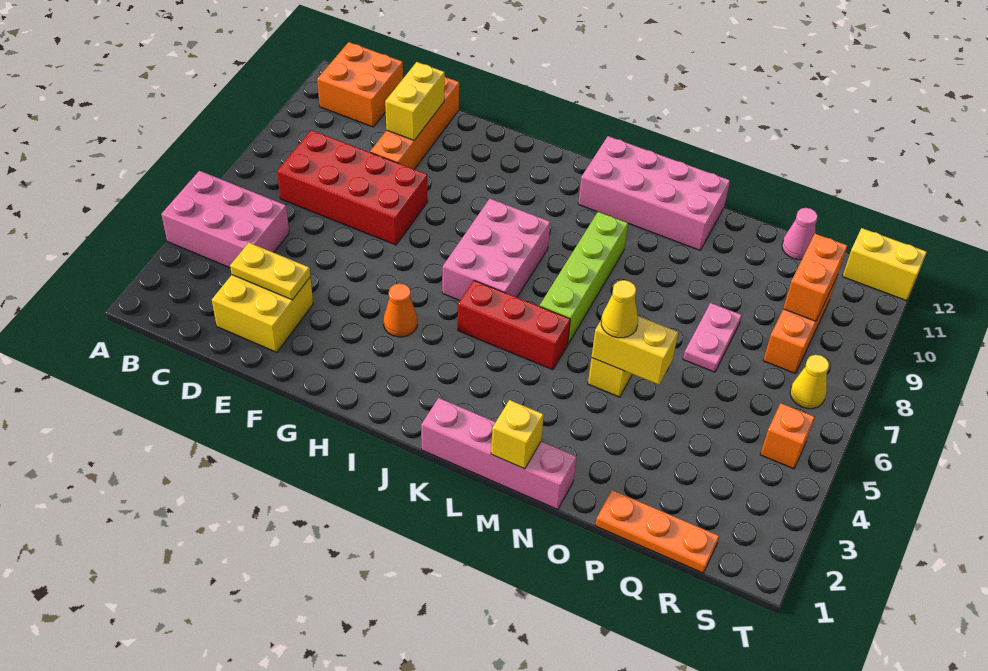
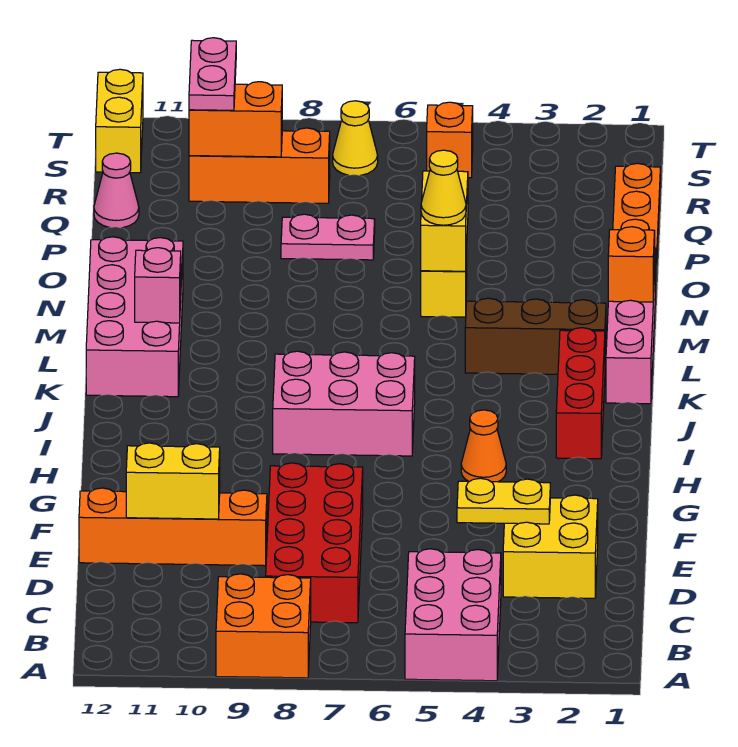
orange 2x2 brick [317,42,403,127] -> orange 2x2 brick moved to [216,574,311,678]
yellow 1x2 plate [230,243,310,300] -> yellow 1x2 plate turned to [457,478,550,524]
red 1x3 brick [458,281,570,370] -> red 1x3 brick moved to [556,328,605,459]
none -> brown 1x3 brick [465,298,606,374]
lime 1x4 brick [540,212,628,344] -> none
none -> pink 1x1 brick [135,248,181,323]
yellow 1x1 brick [491,400,544,469] -> orange 1x1 brick [608,227,655,302]
none -> pink 1x2 plate [189,38,236,110]

